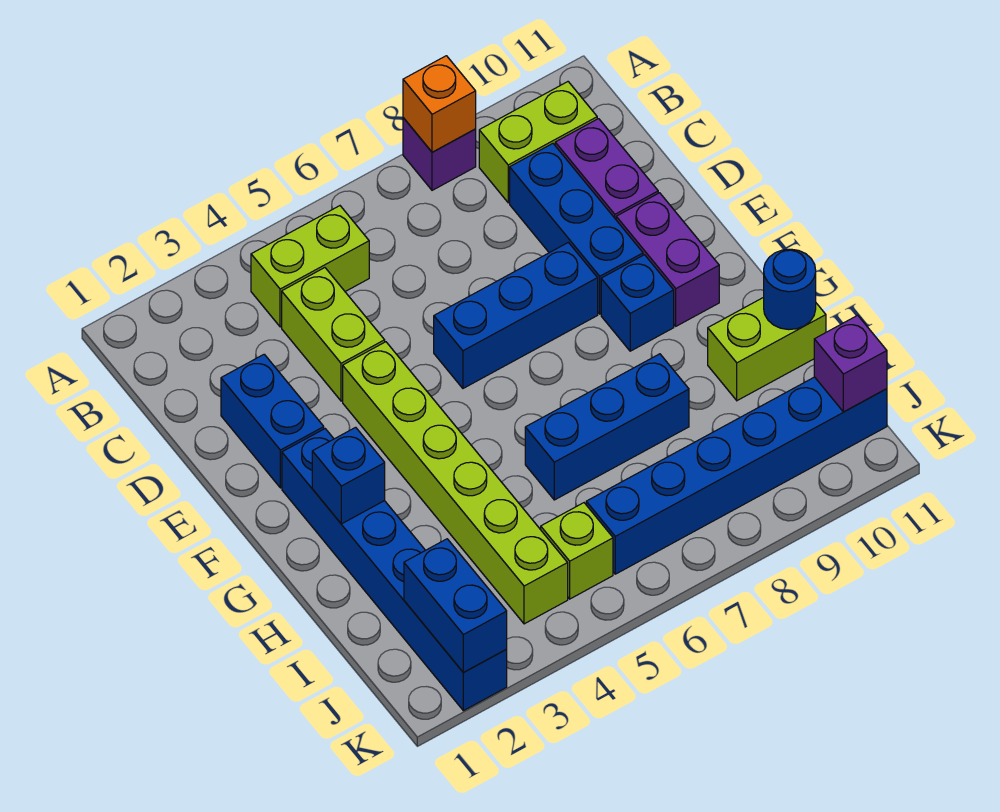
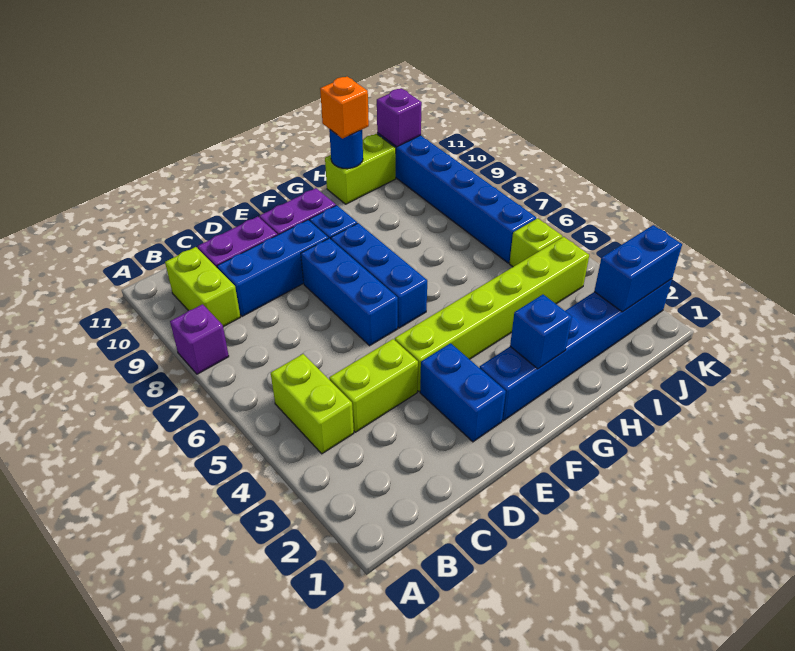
orange 1x1 brick [403,56,476,152] -> orange 1x1 brick moved to [320,77,369,139]
blue 1x2 brick [221,354,324,488] -> blue 1x2 brick turned to [420,343,506,442]
blue 1x3 brick [525,354,689,500] -> blue 1x3 brick moved to [331,223,427,328]
lime 1x2 brick [708,297,826,401] -> lime 1x2 brick turned to [325,134,396,204]

